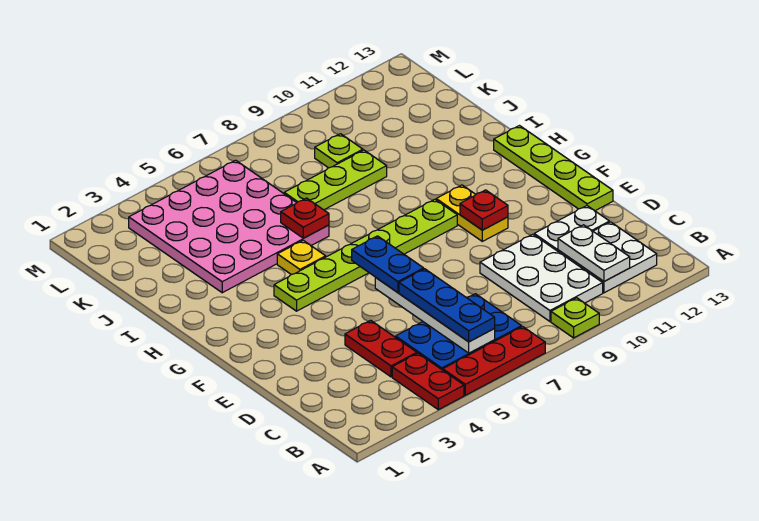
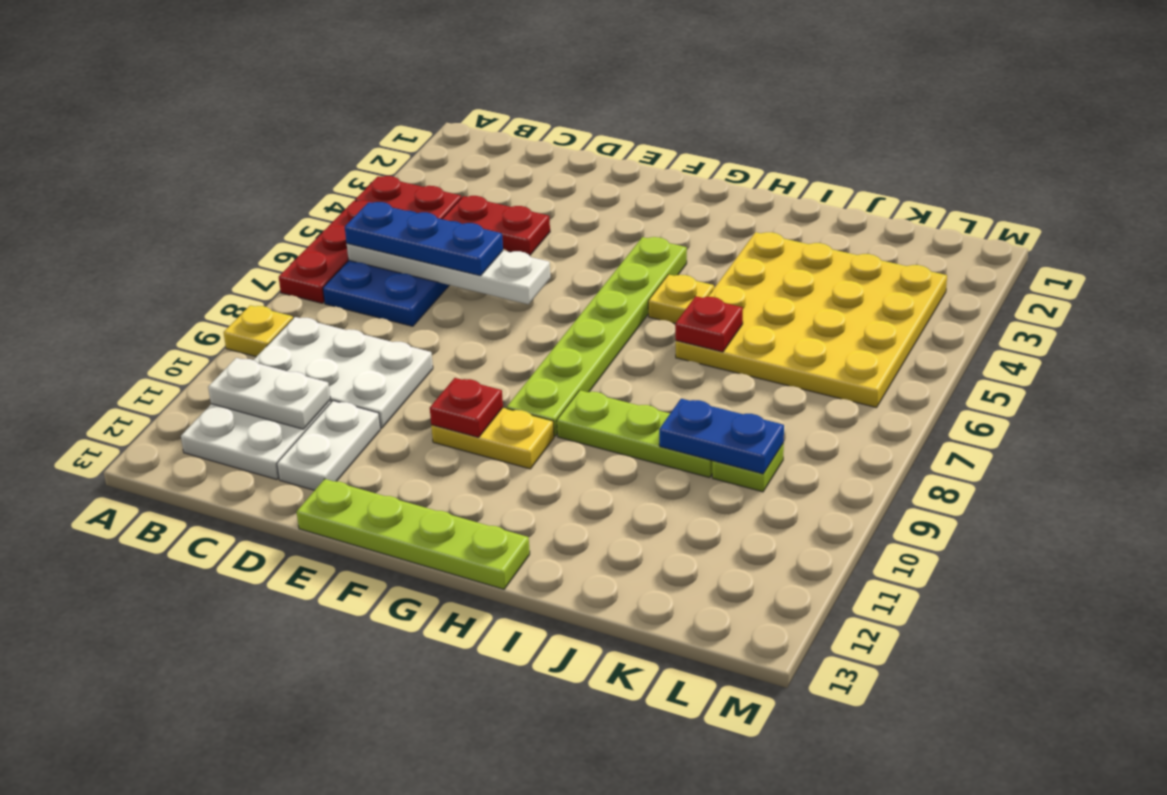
lime 1x1 plate [551,298,599,338] -> yellow 1x1 plate [224,305,293,357]
blue 1x2 plate [352,236,424,293] -> blue 1x2 plate moved to [659,399,784,474]
pink 4x4 plate [129,160,329,293] -> yellow 4x4 plate [676,232,947,408]
lime 1x3 plate [284,150,387,210] -> lime 1x3 plate turned to [557,390,712,478]

